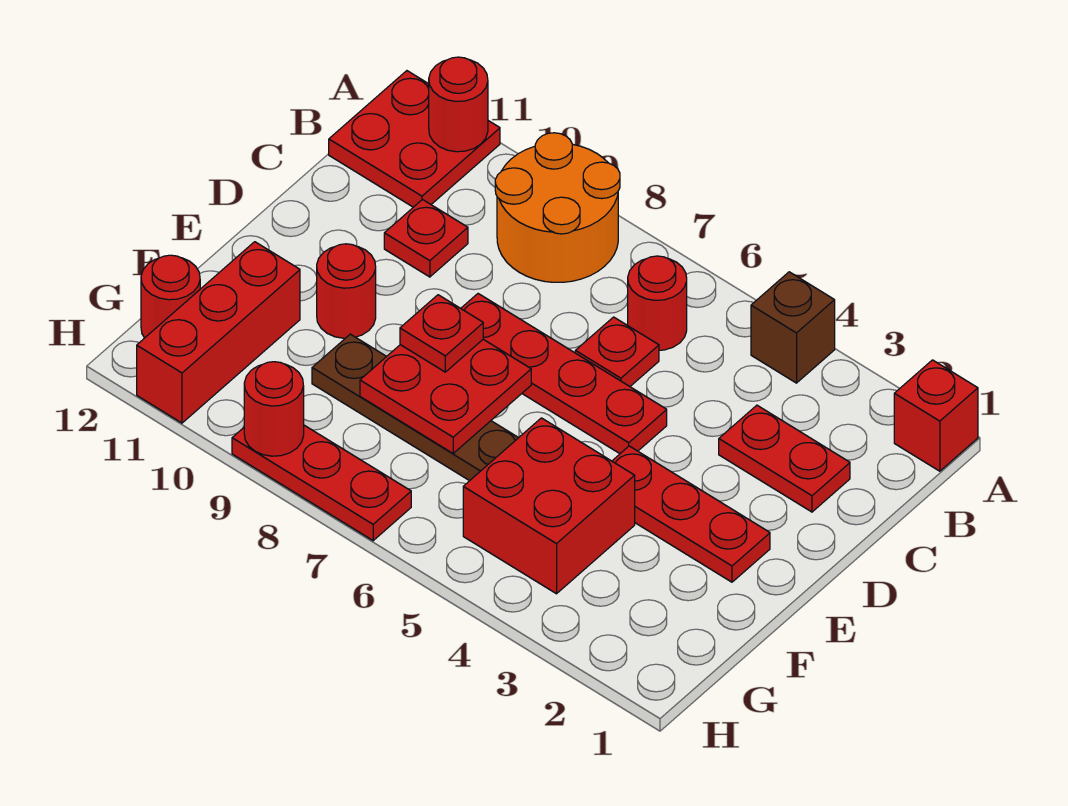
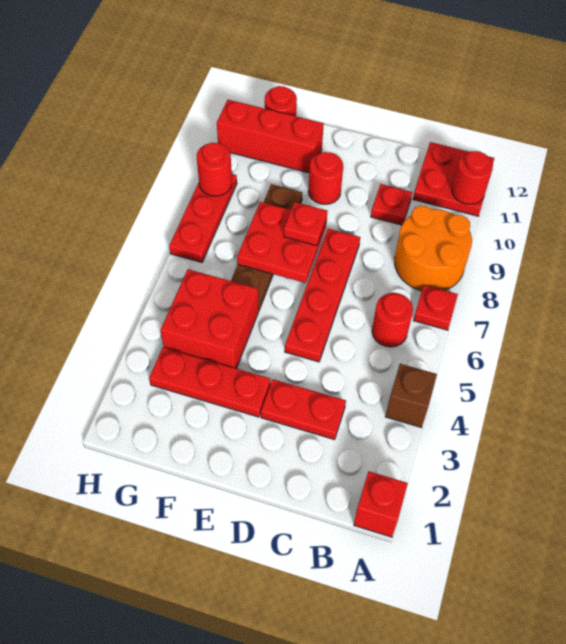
red 1x2 plate [719,405,850,512] -> red 1x2 plate turned to [261,379,346,440]
red 1x1 plate [575,317,659,386] -> red 1x1 plate moved to [413,285,458,330]
red 1x3 plate [612,446,770,582] -> red 1x3 plate turned to [149,347,271,417]

